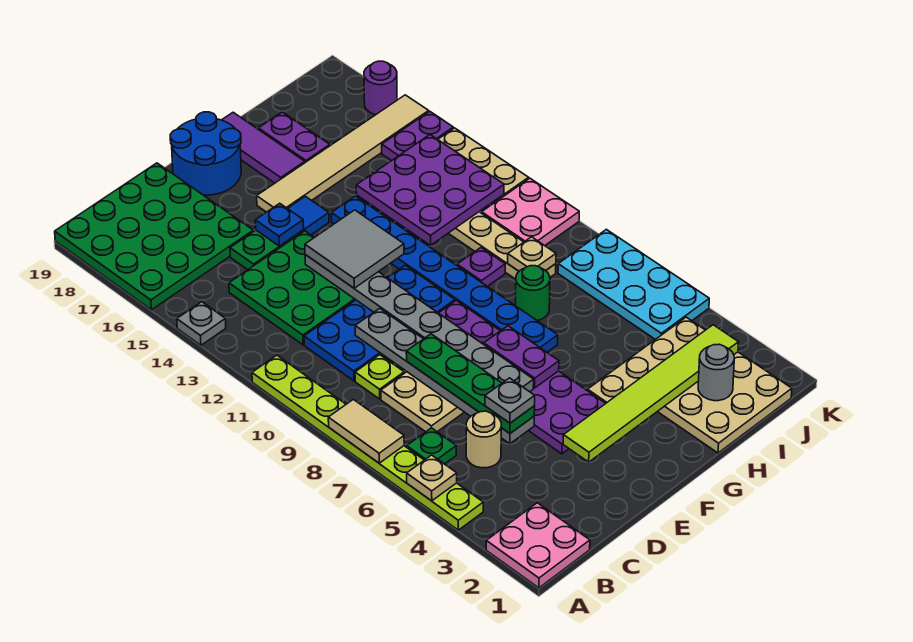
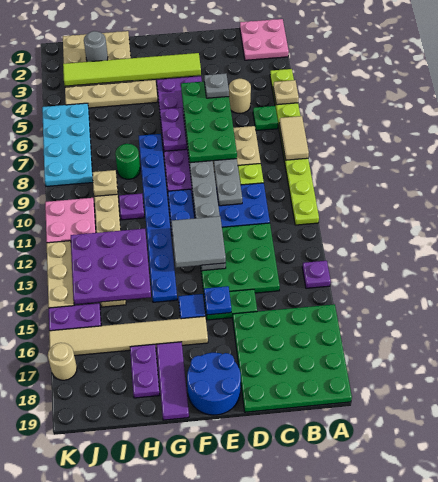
grey 1x1 plate [177,302,226,345] -> purple 1x1 plate [302,261,331,288]
green 1x4 plate [406,334,535,433] -> green 2x4 plate [181,81,237,163]
purple 1x1 round brick [364,61,397,114] -> tan 1x1 round brick [48,343,77,380]

